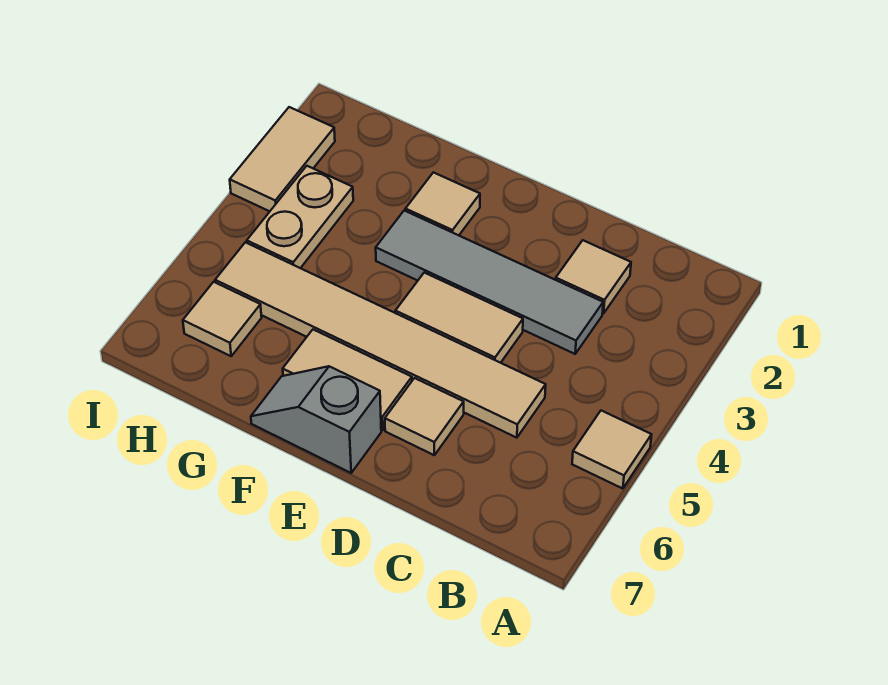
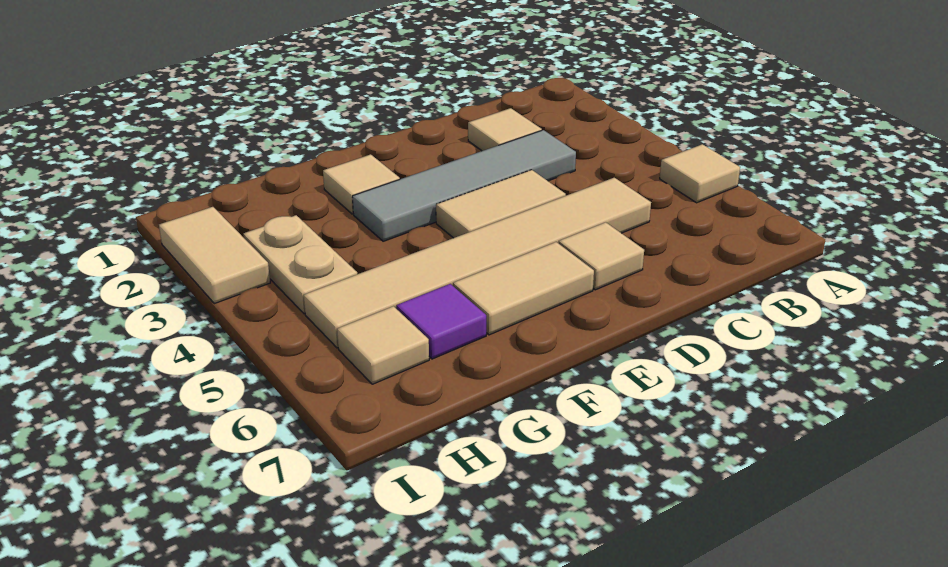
grey 1x2 slope [251,366,381,473] -> none
none -> purple 1x1 tile [396,284,486,359]

